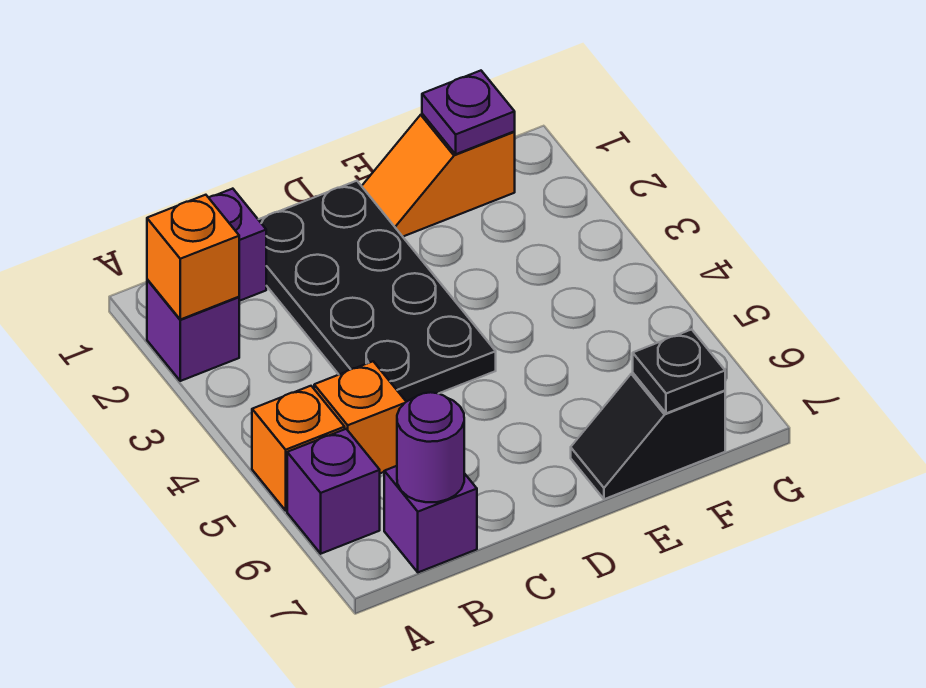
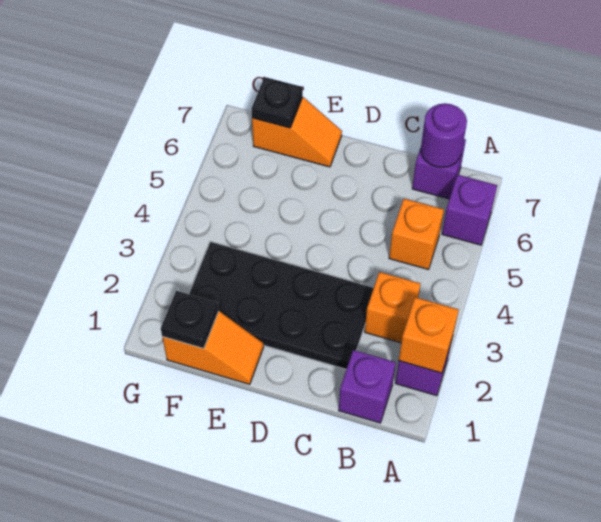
orange 1x1 brick [252,386,345,510] -> orange 1x1 brick moved to [365,272,420,343]
black 2x4 plate [258,181,496,402] -> black 2x4 plate turned to [189,242,374,369]
black 1x2 slope [571,373,725,499] -> orange 1x2 slope [252,97,342,167]
purple 1x1 plate [422,71,515,154] -> black 1x1 plate [161,291,219,349]

